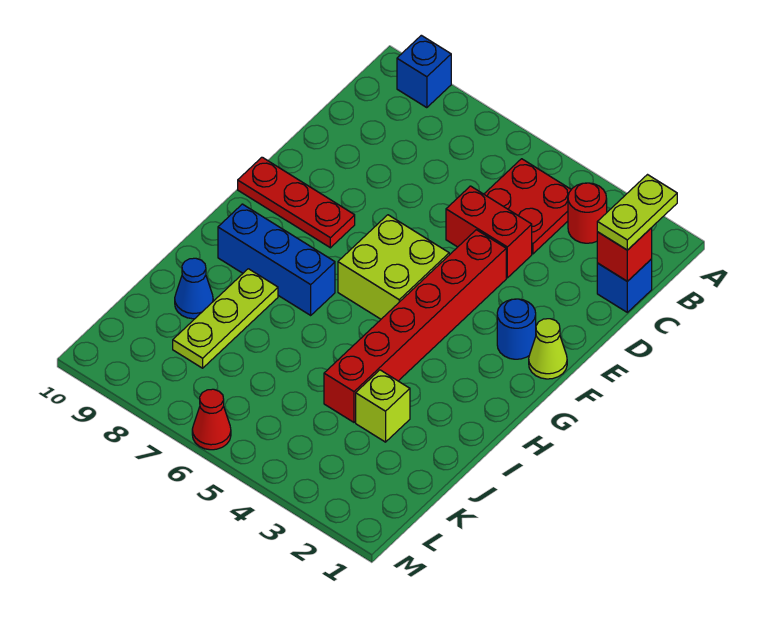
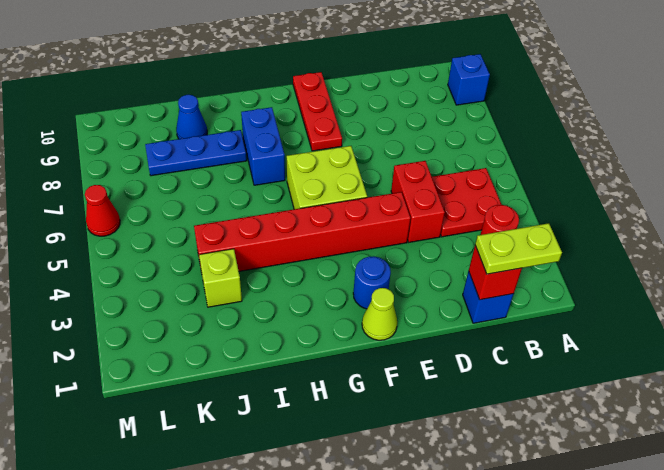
blue 1x3 brick [218,204,335,315] -> blue 1x2 brick [241,107,285,185]
lime 1x3 plate [173,269,278,368] -> blue 1x3 plate [145,130,247,176]

